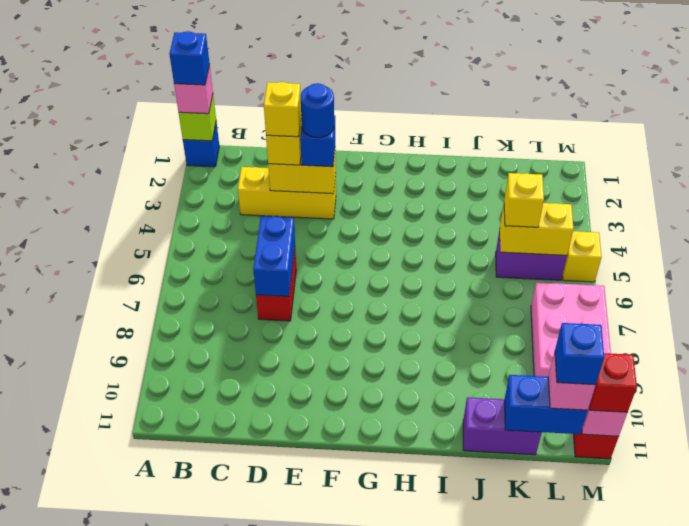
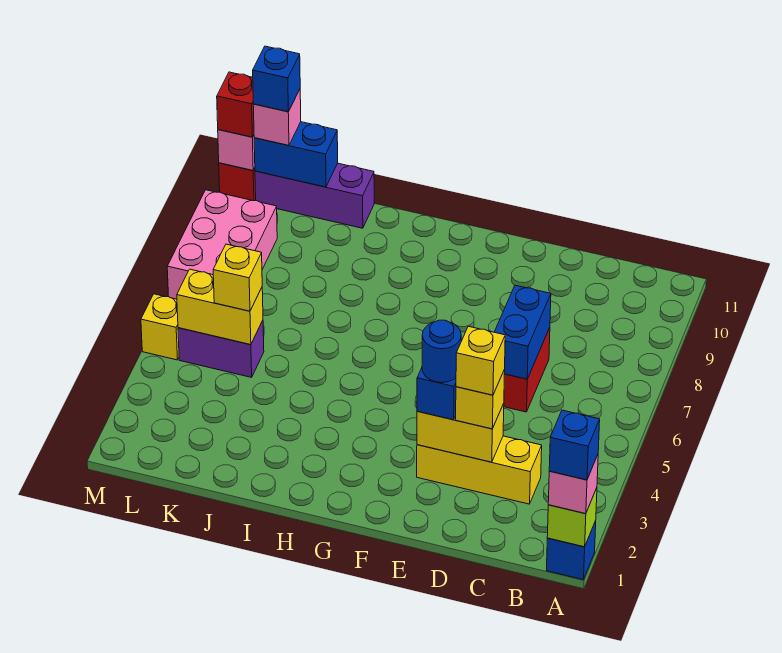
purple 1x2 brick [463,397,542,455] -> purple 1x3 brick [255,163,374,228]

